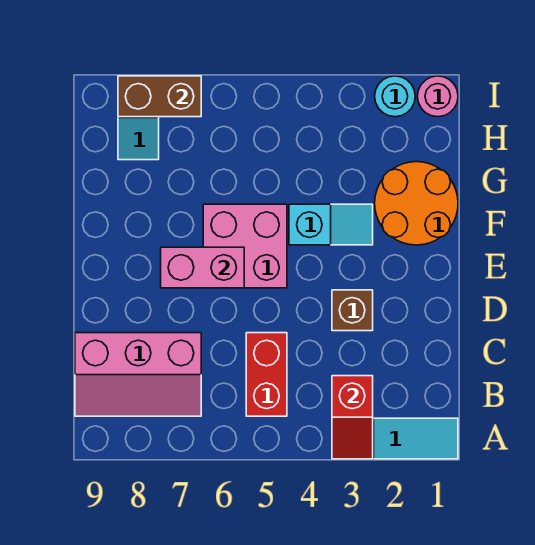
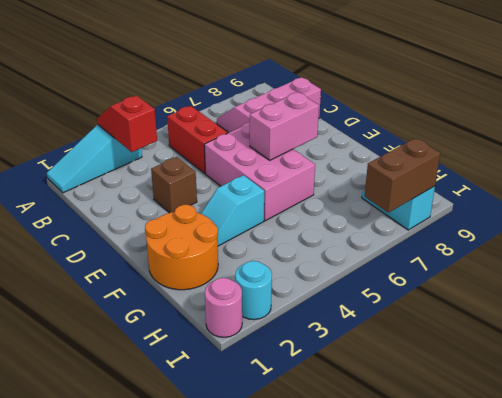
pink 2x2 brick [203,204,287,288] -> pink 2x3 brick [204,123,315,221]

